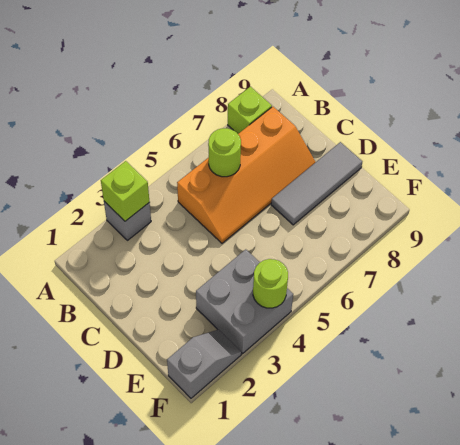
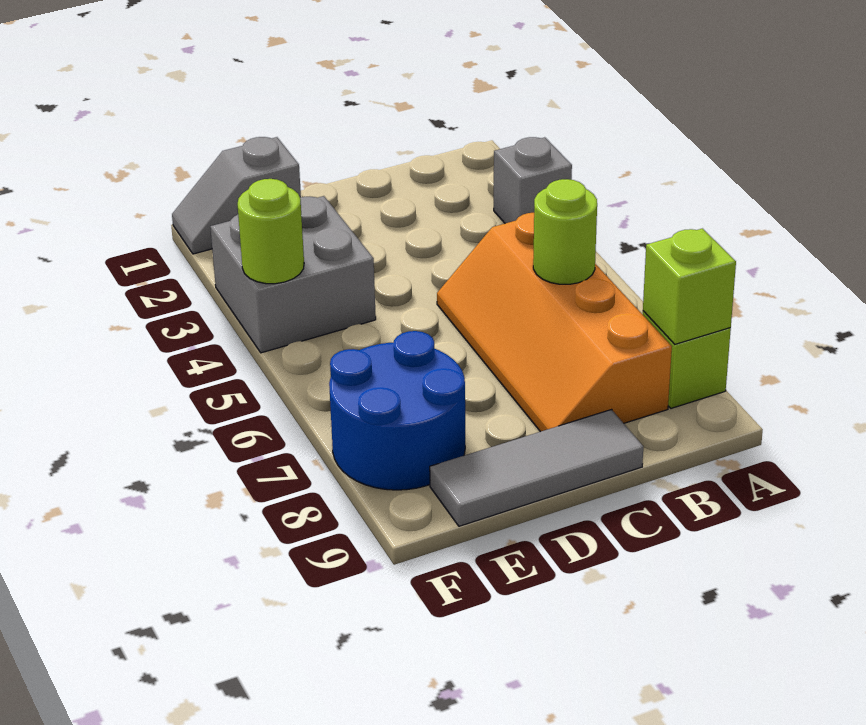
lime 1x1 brick [101,161,149,221] -> lime 1x1 brick moved to [643,229,736,344]
grey 1x3 tile [271,142,362,225] -> grey 1x3 tile turned to [430,410,643,526]
none -> blue 2x2 round brick [329,331,465,490]
grey 1x2 slope [167,330,241,398] -> grey 1x2 slope turned to [172,137,301,254]

